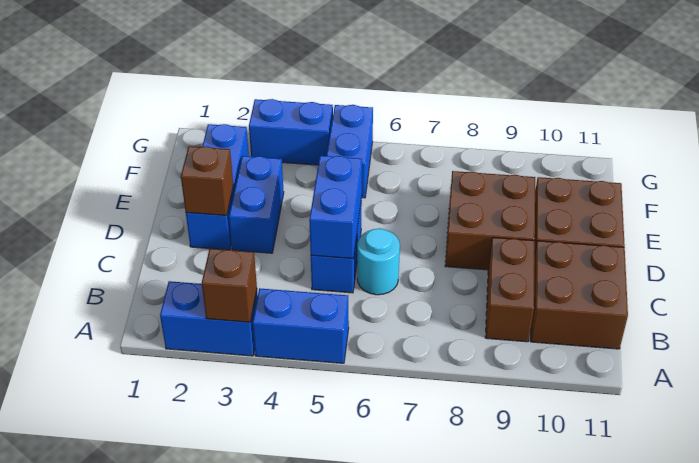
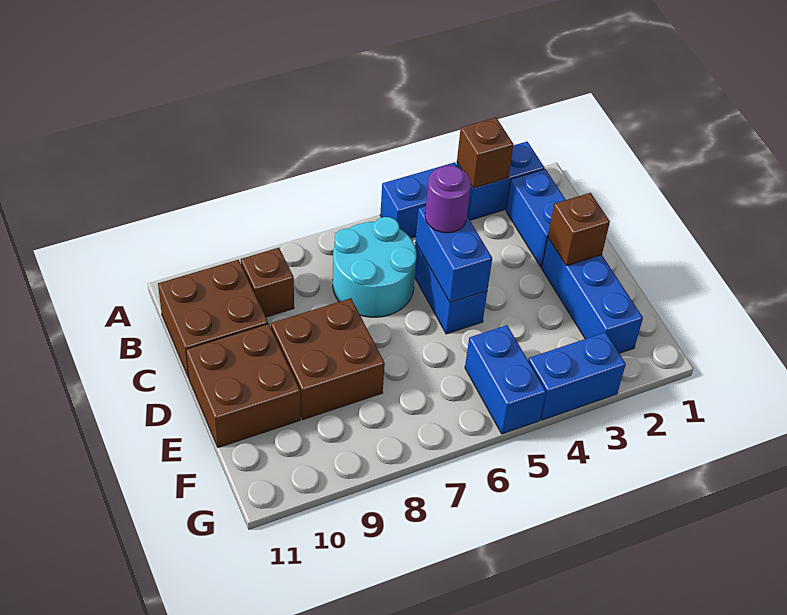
brown 1x2 brick [485,237,535,342] -> brown 1x1 brick [241,248,294,317]
none -> purple 1x1 round brick [425,165,471,233]
cyan 1x1 round brick [357,228,400,295] -> cyan 2x2 round brick [333,217,417,317]
blue 1x2 brick [229,156,284,253] -> blue 1x2 brick moved to [506,169,566,267]

